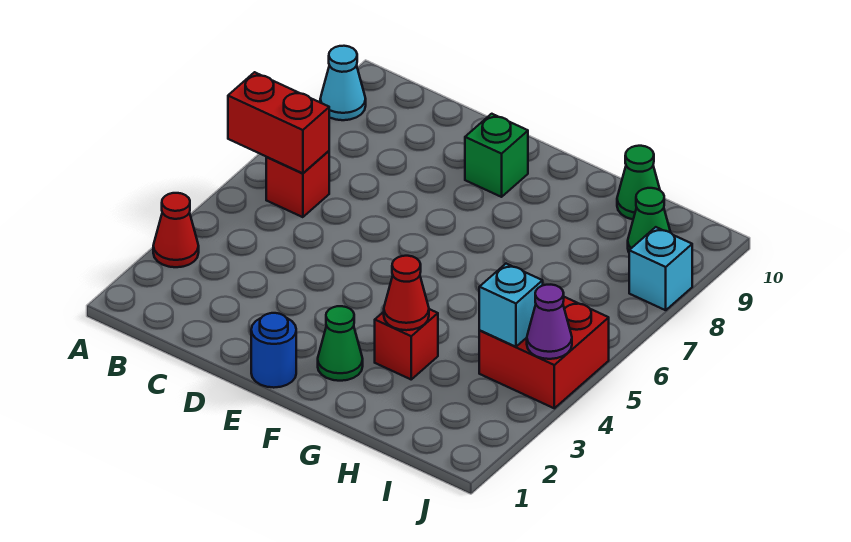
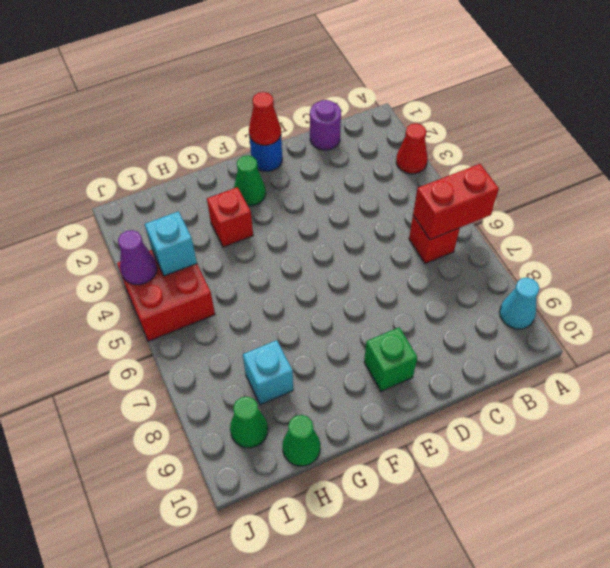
none -> purple 1x1 round brick [310,100,341,150]
red 1x1 cone [384,256,429,330] -> red 1x1 cone moved to [249,92,281,145]
cyan 1x1 brick [629,227,692,310] -> cyan 1x1 brick moved to [243,340,293,405]

